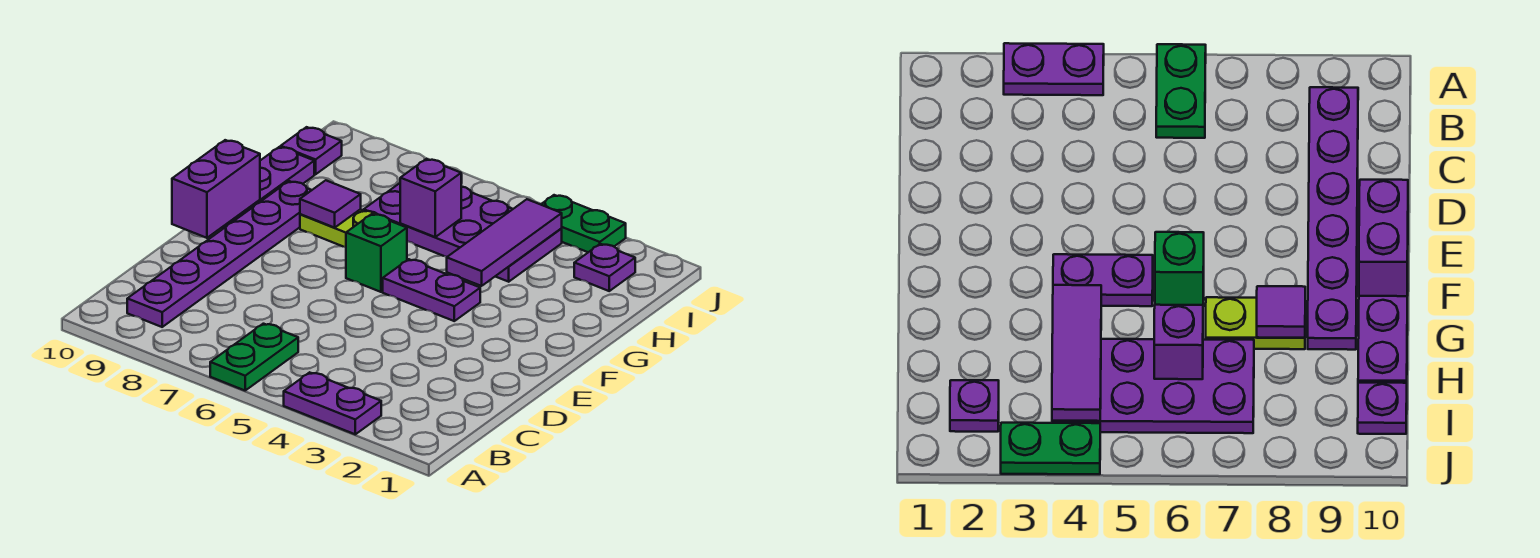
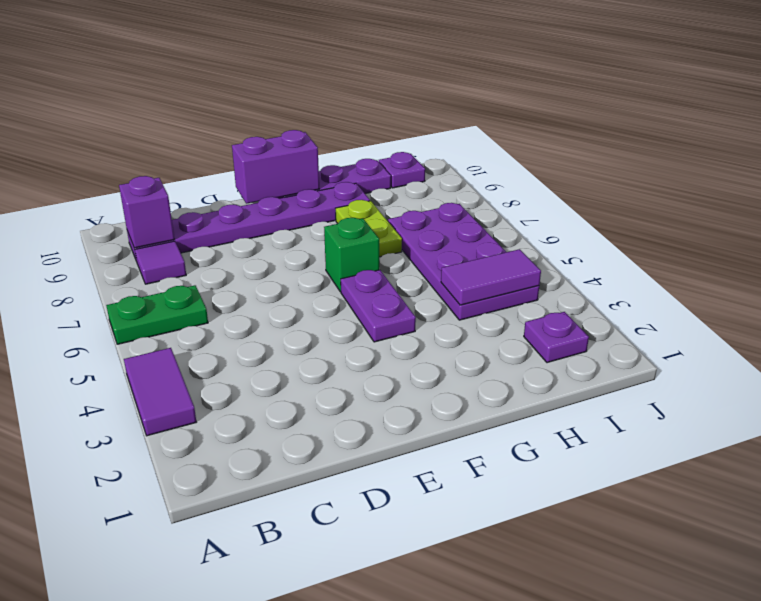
purple 1x2 plate [284,372,381,434] -> purple 1x2 tile [124,348,196,436]
purple 1x3 tile [447,199,562,286] -> purple 1x2 tile [441,249,541,305]
purple 1x1 tile [300,180,361,228] -> purple 1x1 tile moved to [135,241,186,284]
purple 1x1 brick [400,159,461,237] -> purple 1x1 brick moved to [119,176,174,248]
green 1x2 plate [541,195,626,252] -> none

